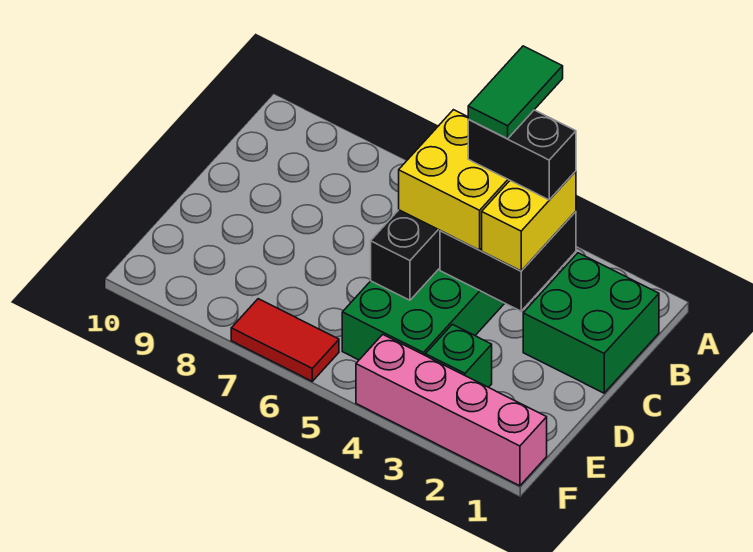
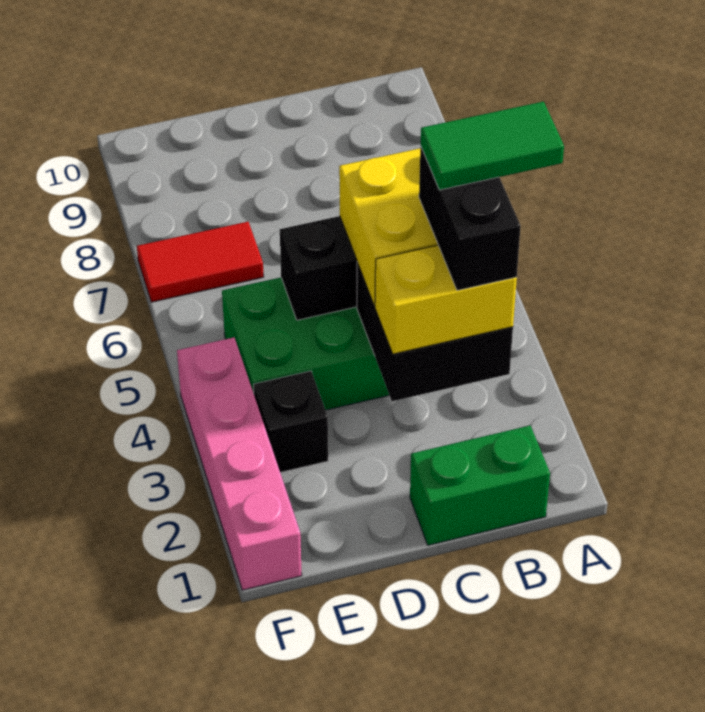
green 2x2 brick [523,253,659,393] -> green 1x2 brick [410,426,550,545]
green 1x1 brick [425,324,492,387] -> black 1x1 brick [254,371,328,472]
red 1x2 tile [231,299,339,381] -> red 1x2 tile turned to [137,222,264,302]

